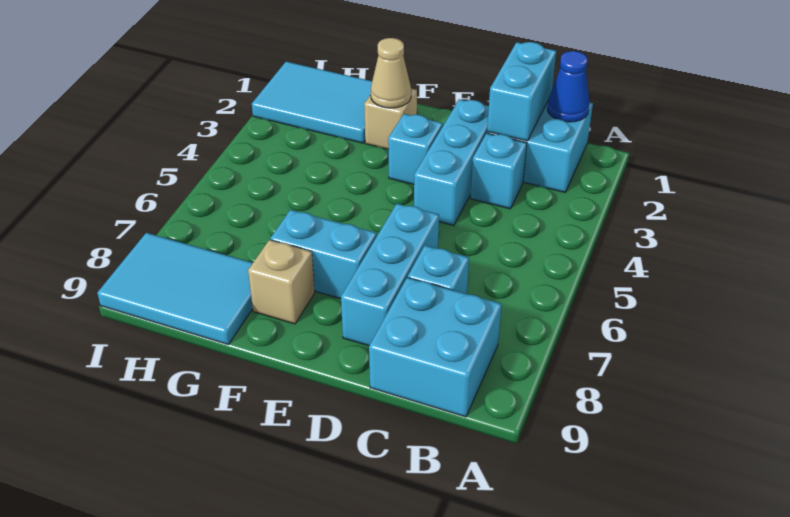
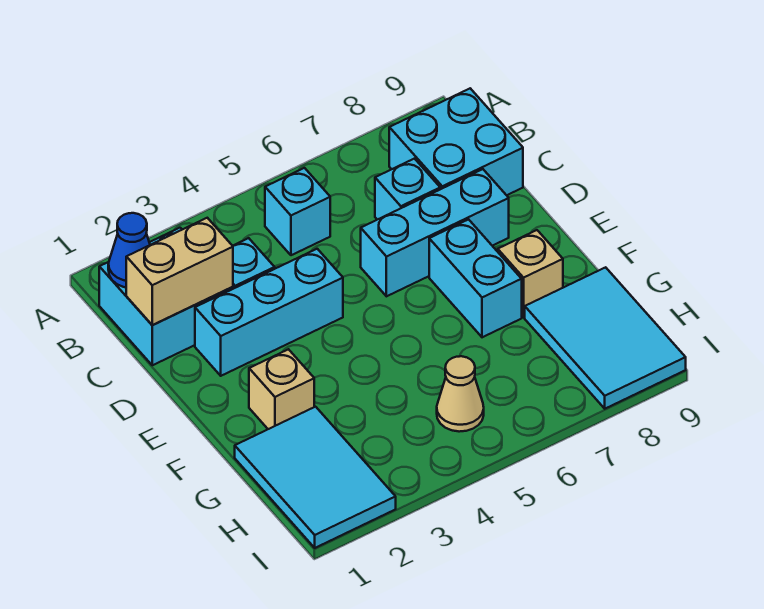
cyan 1x2 brick [487,42,556,141] -> tan 1x2 brick [126,218,233,325]
cyan 1x1 brick [388,114,443,184] -> cyan 1x1 brick moved to [265,168,330,255]
tan 1x1 cone [371,38,411,108] -> tan 1x1 cone moved to [437,356,484,432]

